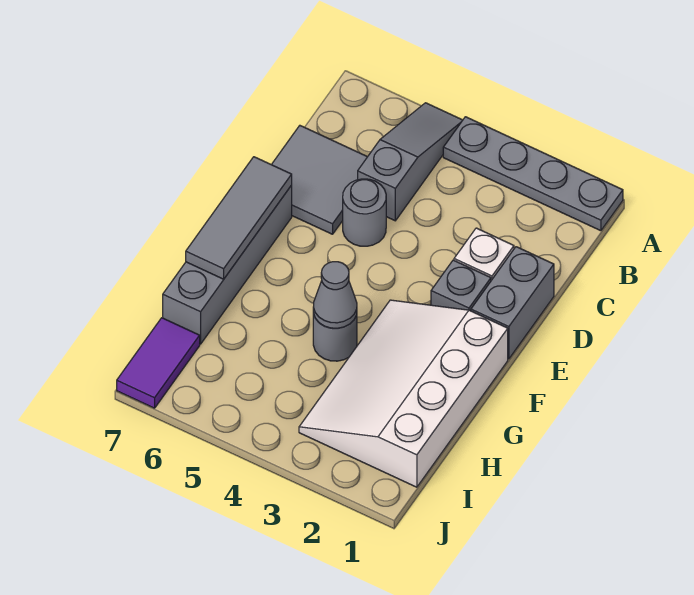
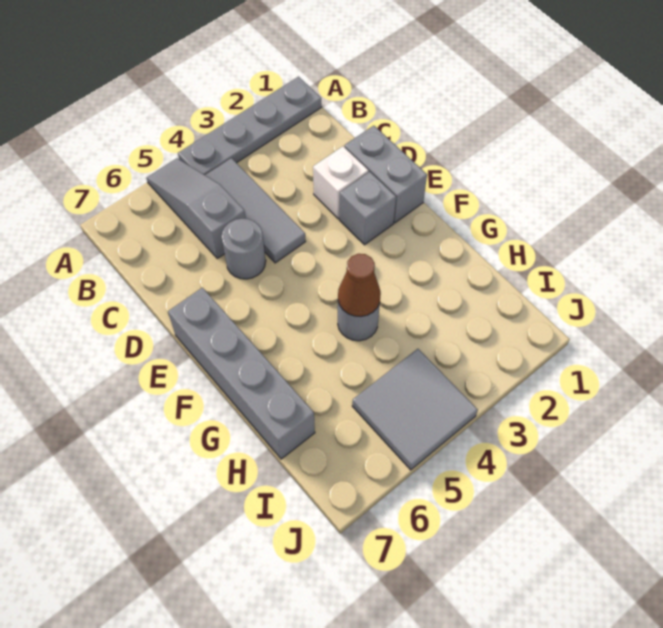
grey 2x2 tile [271,126,367,234] -> grey 2x2 tile moved to [352,349,478,470]
grey 1x3 tile [186,157,292,279] -> grey 1x3 tile moved to [205,158,306,263]
white 3x4 slope [299,300,508,487] -> none
grey 1x1 cone [313,262,357,328] -> brown 1x1 cone [338,254,381,317]
purple 1x2 tile [117,318,200,408] -> none

